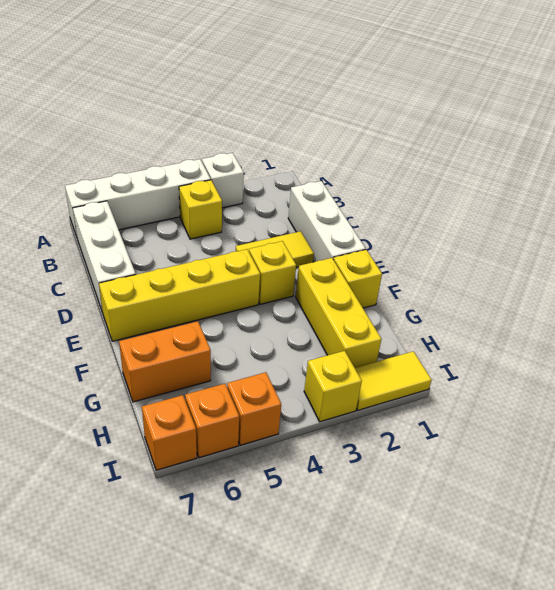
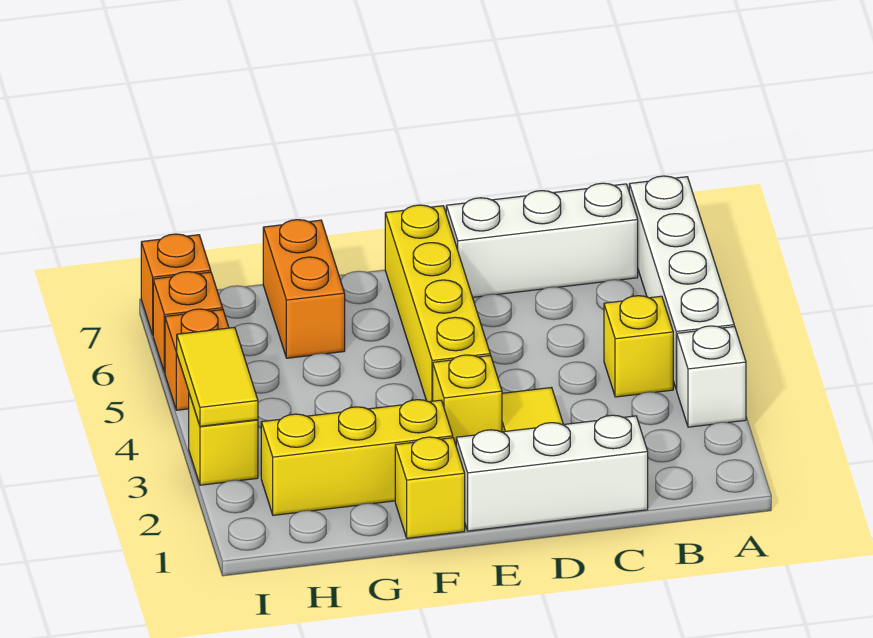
yellow 1x2 tile [355,351,432,410] -> yellow 1x2 tile moved to [177,327,258,426]

